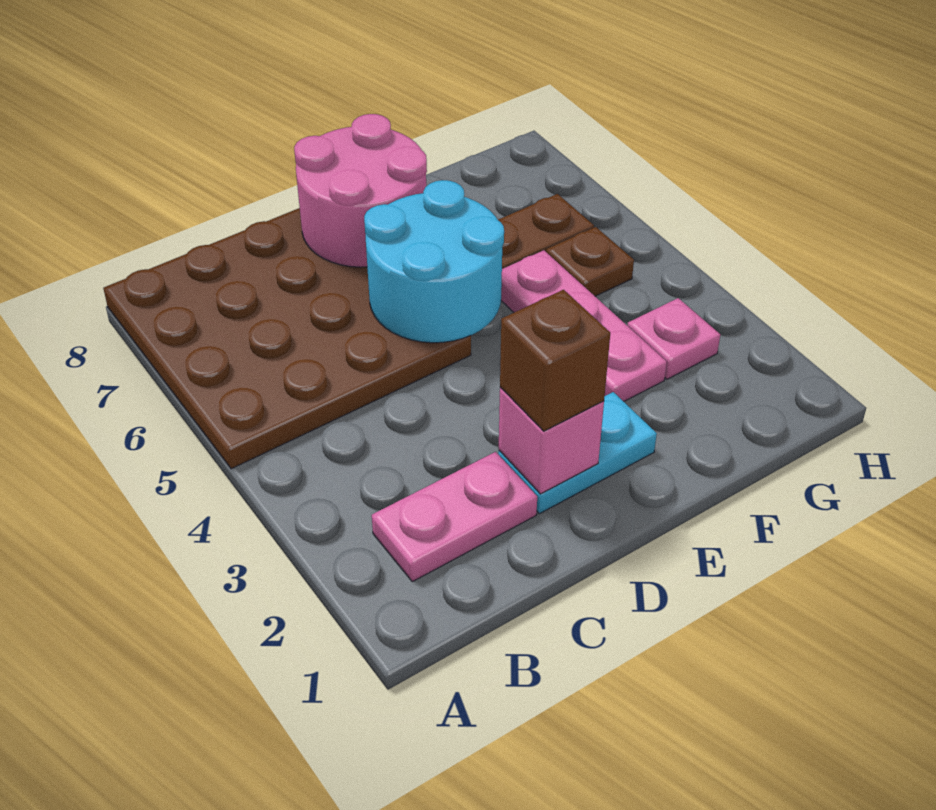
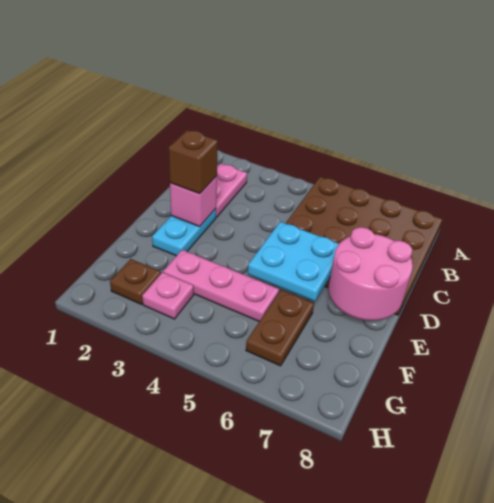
cyan 2x2 round brick [364,180,504,343] -> cyan 2x2 plate [248,222,339,301]
brown 1x1 plate [546,227,634,296] -> brown 1x1 plate moved to [110,259,161,304]

